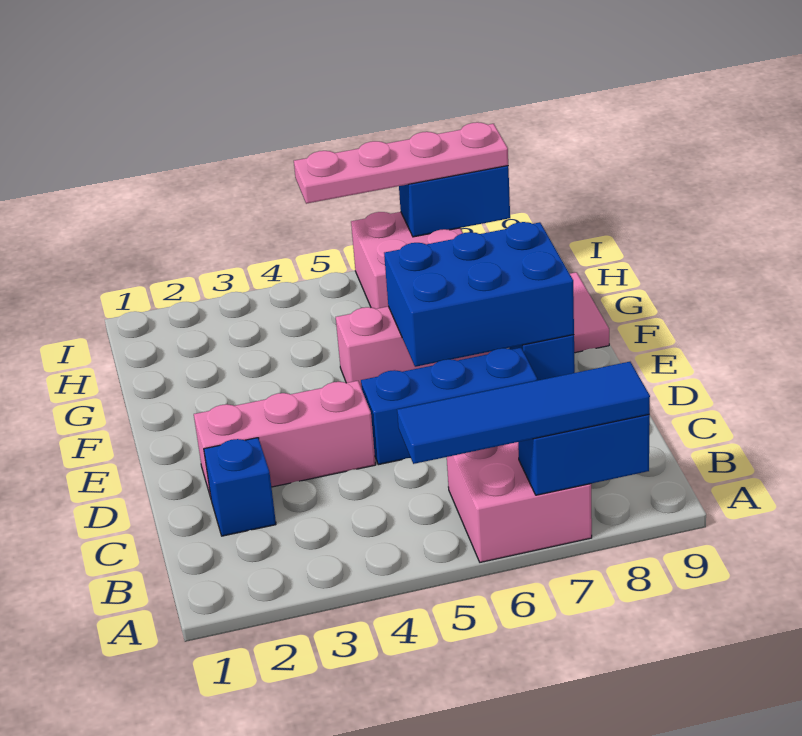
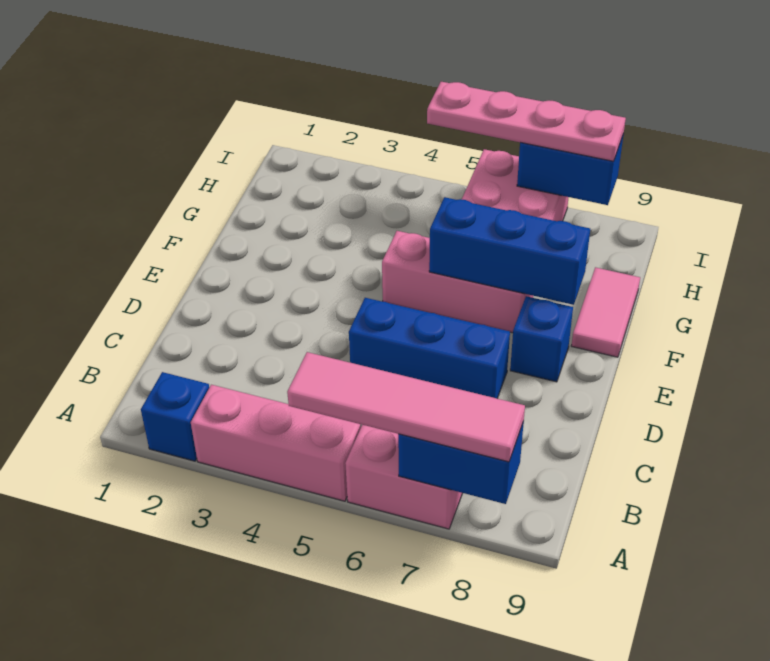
blue 1x4 tile [397,362,650,464] -> pink 1x4 tile [287,352,525,462]
blue 1x1 brick [204,438,276,536] -> blue 1x1 brick moved to [141,372,209,461]
pink 1x3 brick [194,381,376,497] -> pink 1x3 brick moved to [191,385,361,501]
blue 2x3 brick [384,222,574,367] -> blue 1x3 brick [429,197,590,305]

